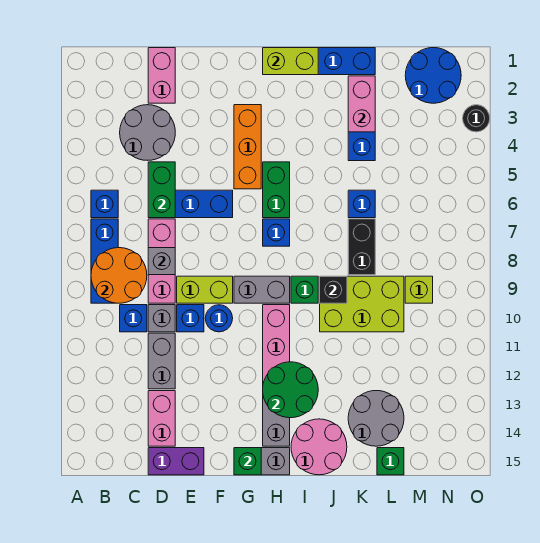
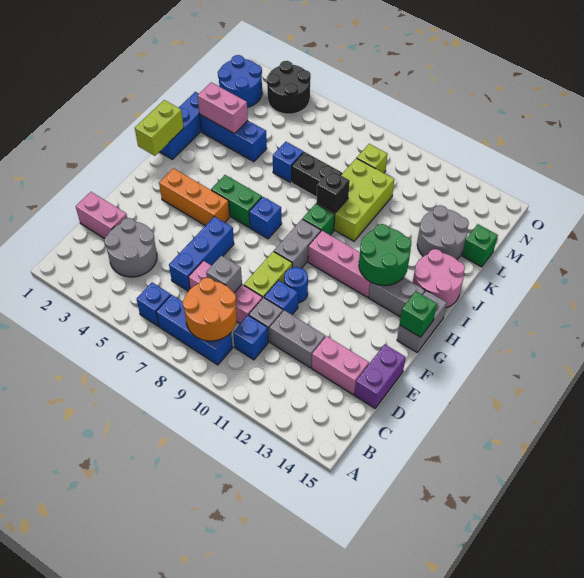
green 1x2 brick [148,162,175,218] -> none
black 1x1 round brick [463,105,490,132] -> black 2x2 round brick [267,61,311,114]

